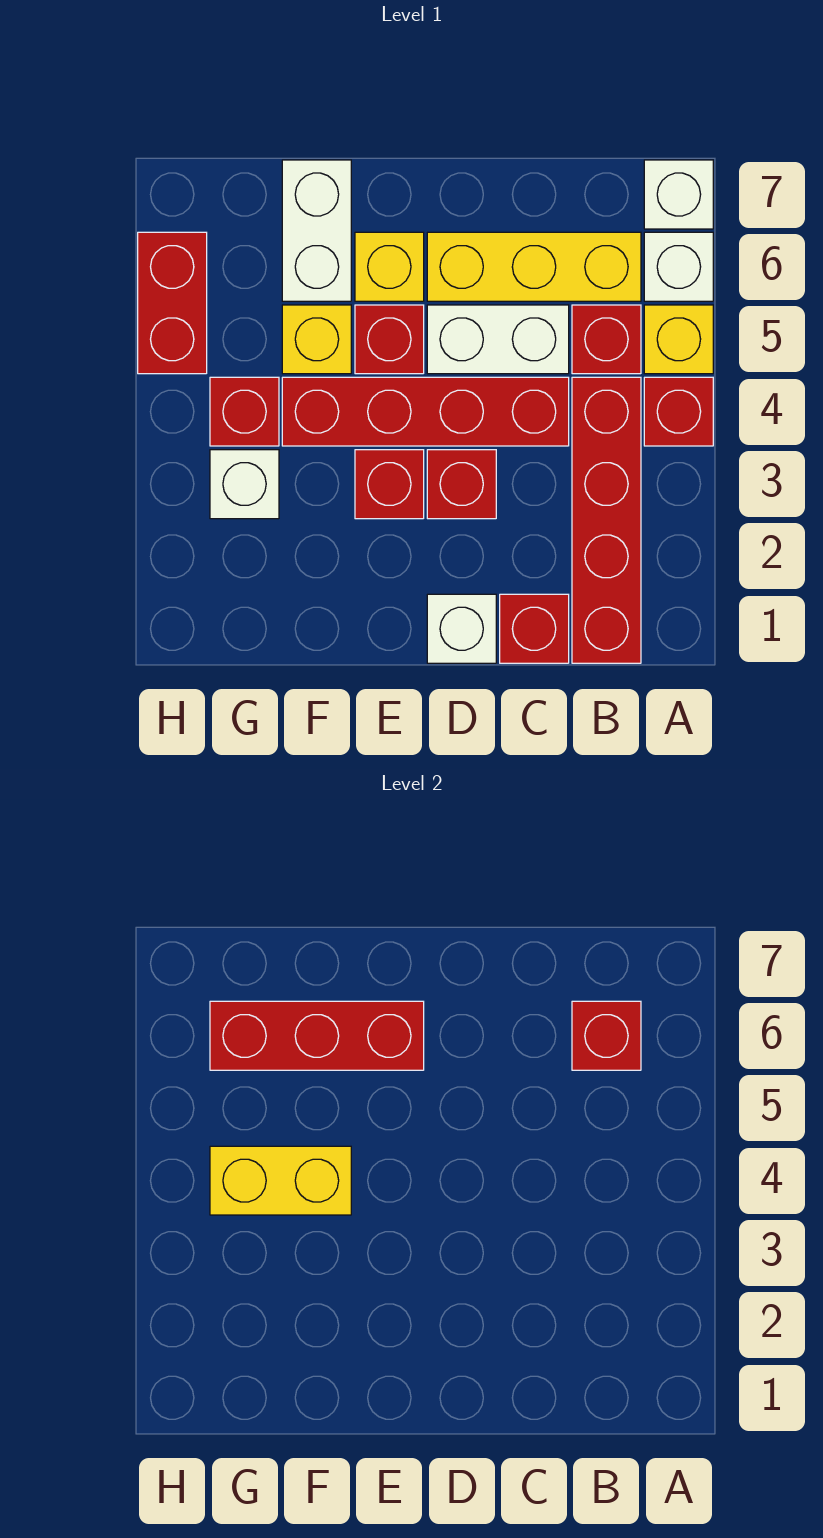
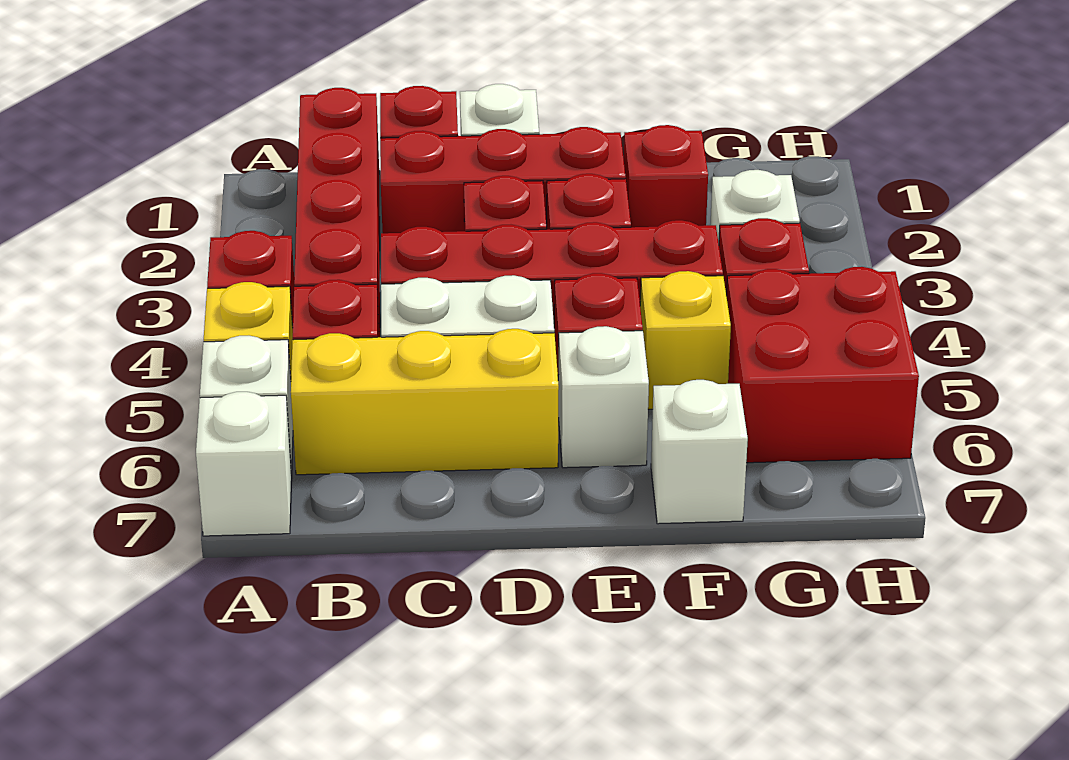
red 1x1 brick [572,1001,641,1070] -> red 1x1 brick moved to [624,125,708,227]
yellow 1x1 brick [355,232,424,301] -> white 1x1 brick [558,326,649,468]
red 1x3 brick [210,1001,424,1070] -> red 1x3 brick moved to [380,127,626,233]
yellow 1x2 brick [210,1146,351,1215] -> none
white 1x2 brick [282,160,351,301] -> white 1x1 brick [651,380,748,524]
red 1x2 brick [138,232,207,374] -> red 2x2 brick [726,267,919,463]

